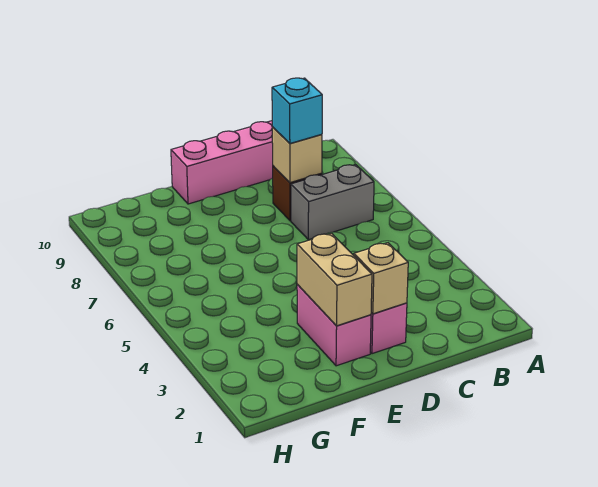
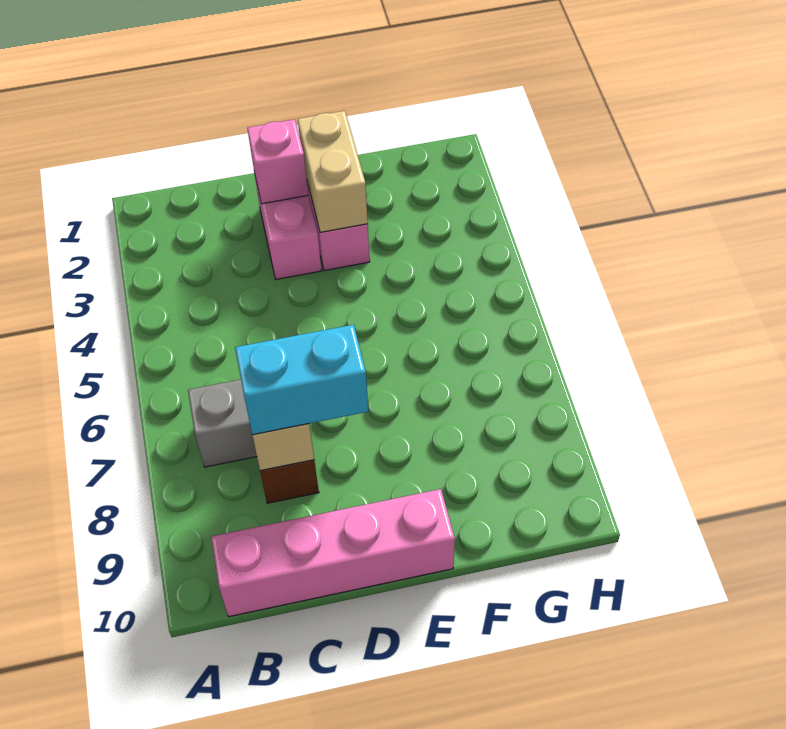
cyan 1x1 brick [272,78,322,143] -> cyan 1x2 brick [235,325,368,435]
tan 1x1 brick [354,243,408,314] -> pink 1x1 brick [247,119,308,204]

